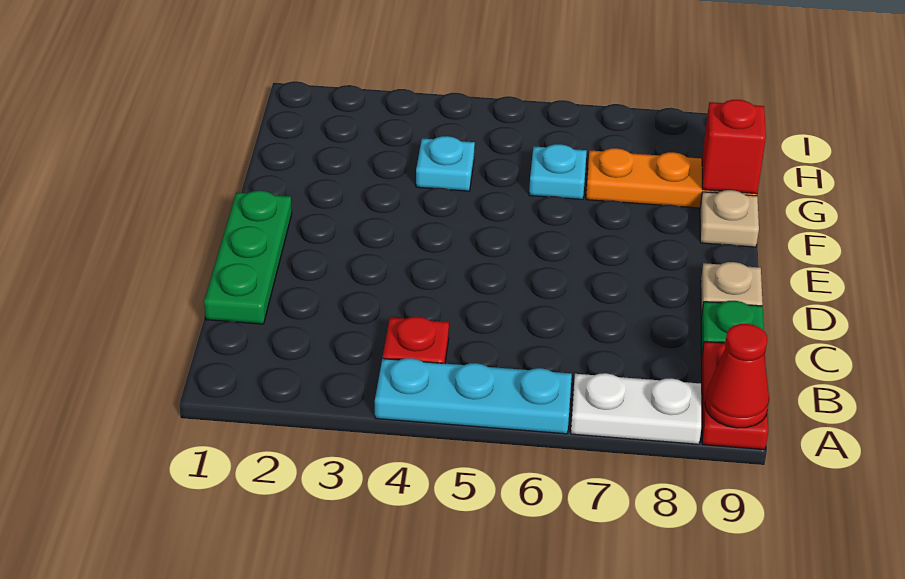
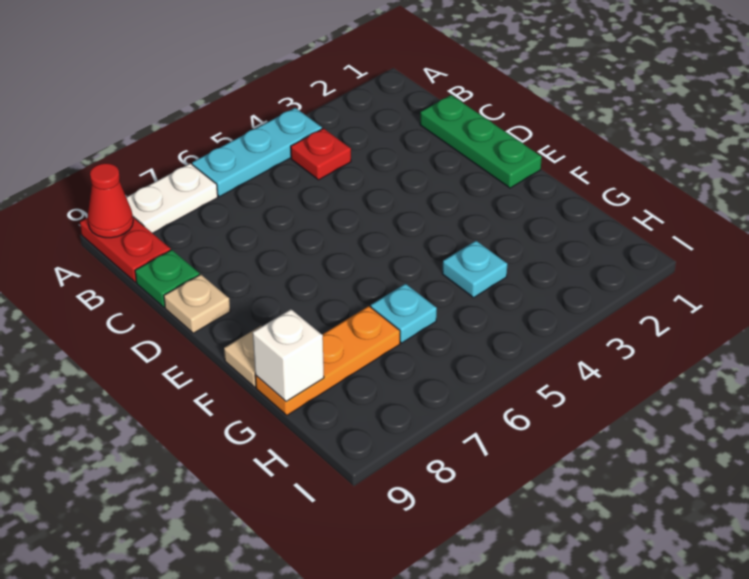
red 1x1 brick [702,100,766,194] -> white 1x1 brick [253,309,324,401]

